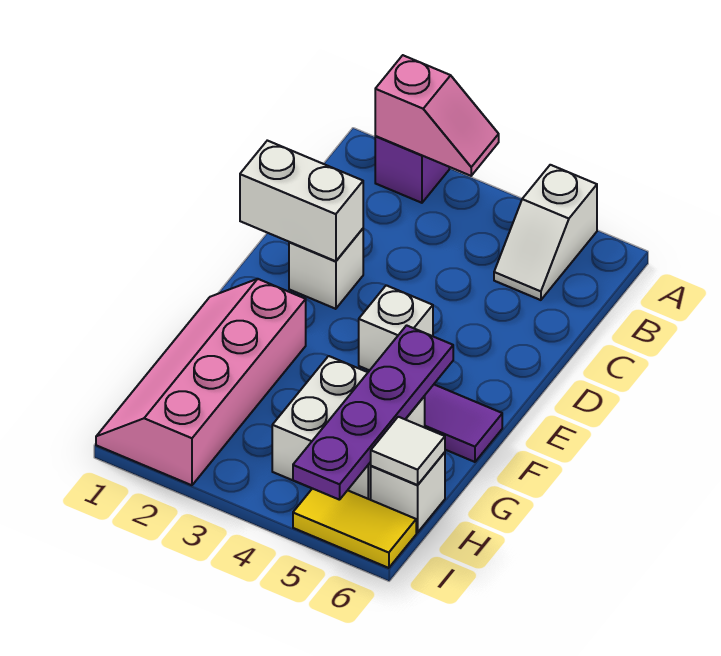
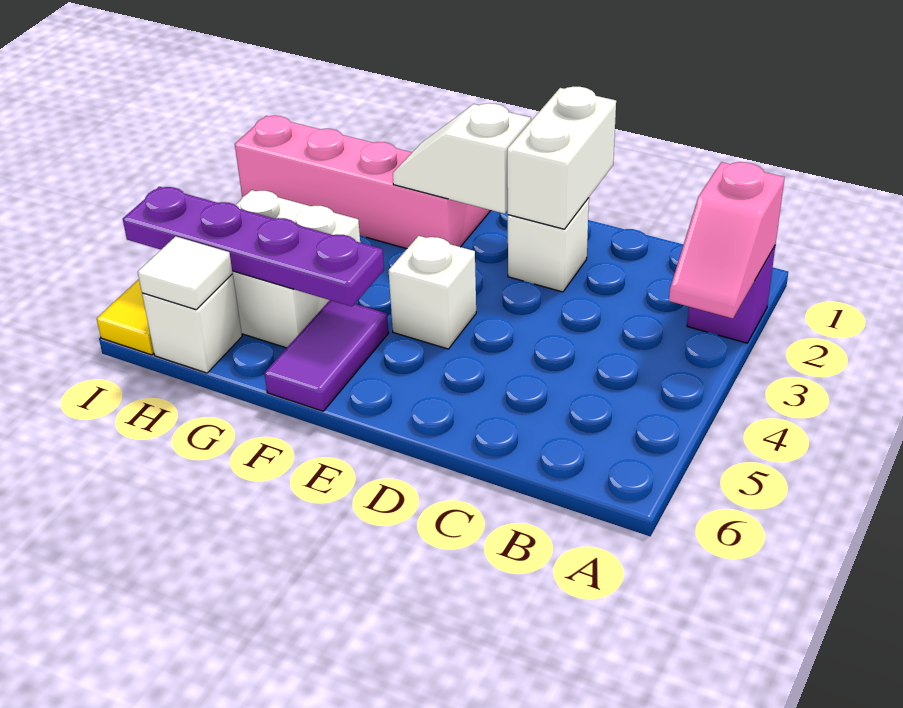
white 1x2 slope [494,165,597,300] -> white 1x2 slope moved to [393,103,531,214]

